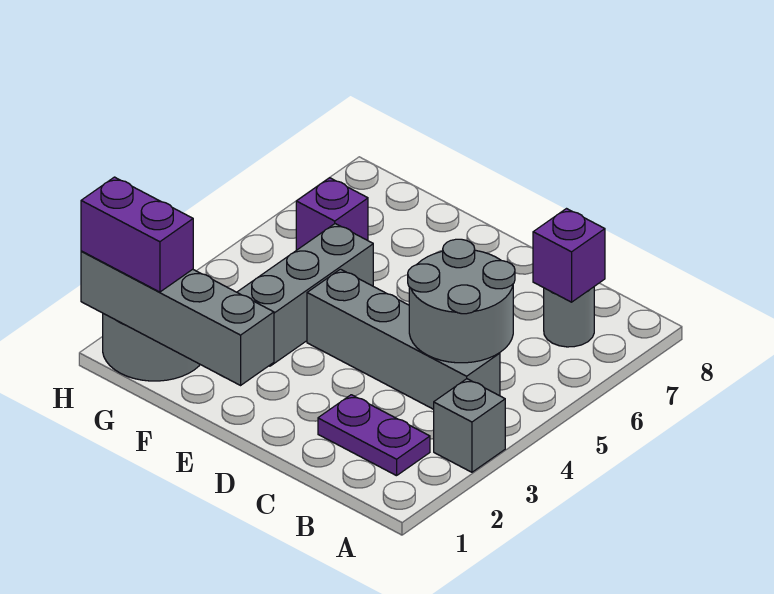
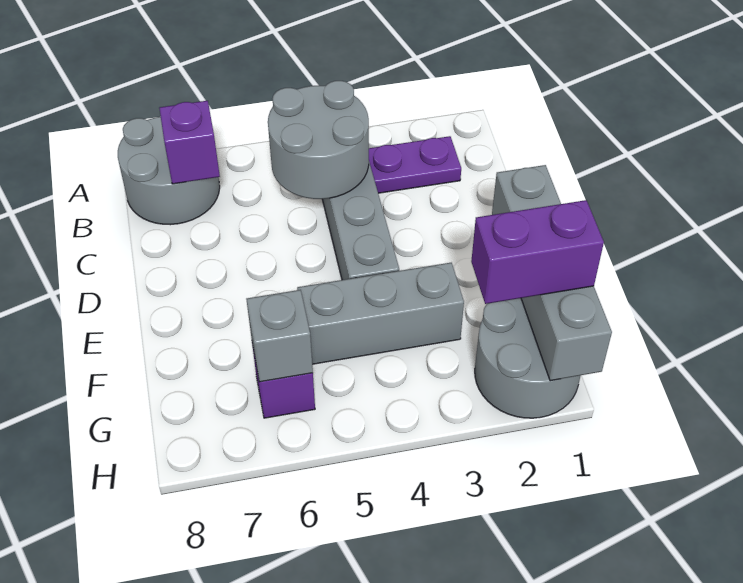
grey 1x1 brick [434,379,505,472] -> grey 1x1 brick moved to [246,290,313,382]
purple 1x2 plate [318,395,430,476] -> purple 1x2 plate turned to [369,136,461,193]
grey 1x1 round brick [544,287,594,347] -> grey 2x2 round brick [118,117,220,225]
purple 1x2 brick [81,177,193,292] -> purple 1x2 brick turned to [471,200,604,304]

